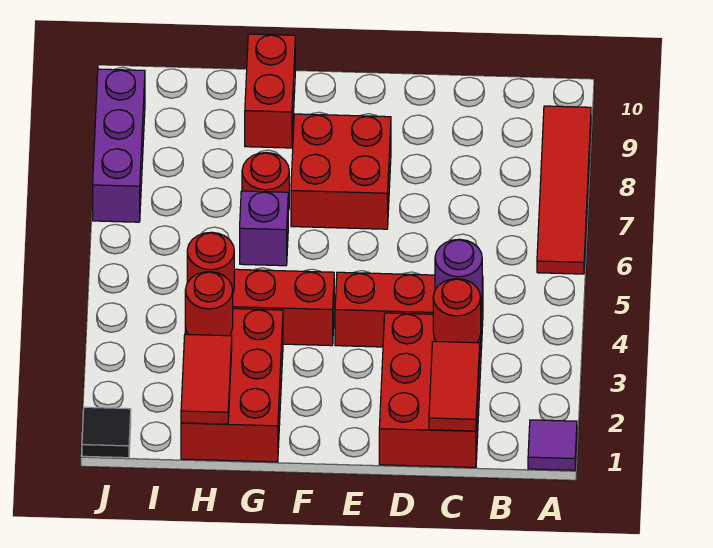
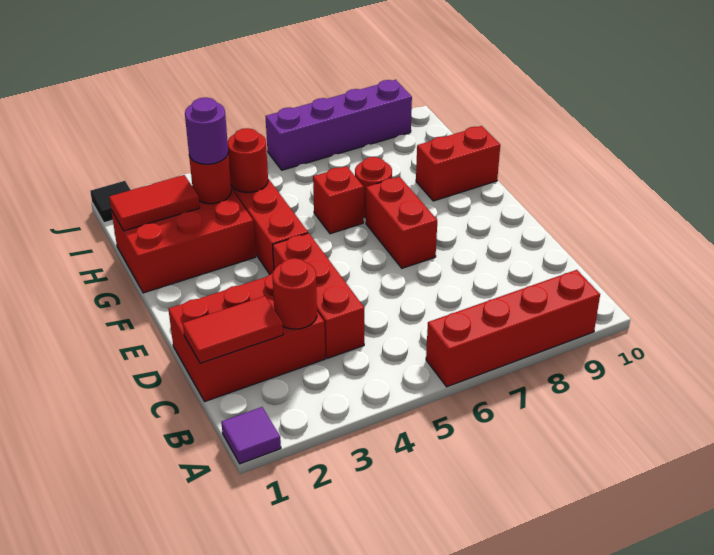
red 1x4 tile [537,106,591,274] -> red 1x4 brick [426,270,600,387]
purple 1x1 round brick [435,239,482,298] -> purple 1x1 round brick moved to [185,97,228,164]
red 2x2 brick [291,114,391,229] -> red 1x2 brick [366,177,437,268]
purple 1x1 brick [240,191,288,266] -> red 1x1 brick [313,166,364,234]
purple 1x3 brick [93,69,145,222] -> purple 1x4 brick [266,80,412,170]

